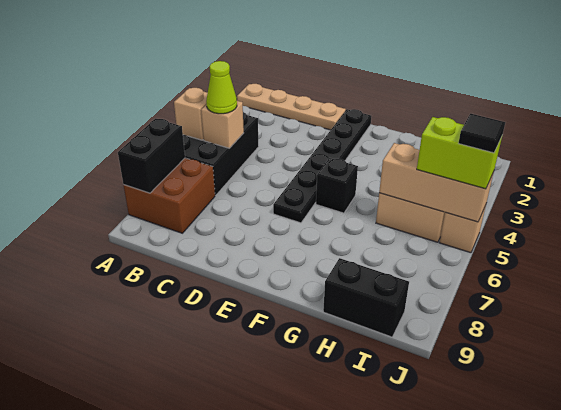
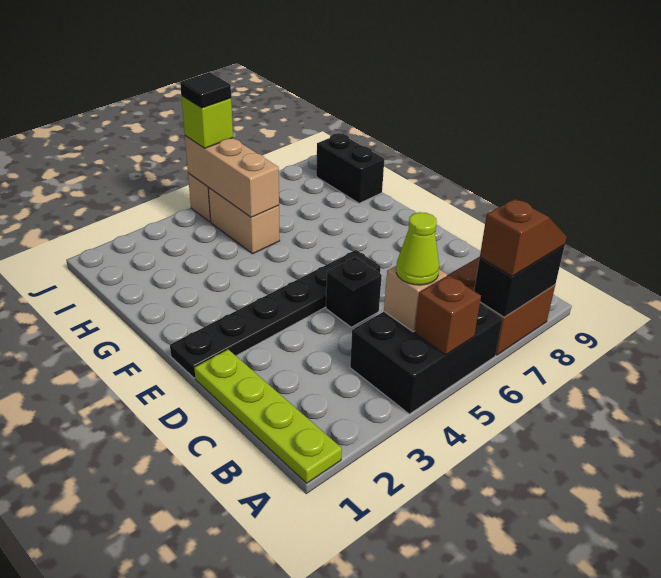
tan 1x4 plate [237,84,346,130] -> lime 1x4 plate [194,350,342,483]
tan 1x1 brick [174,88,208,140] -> brown 1x1 brick [415,275,481,355]
none -> brown 1x2 slope [480,199,567,276]
black 1x1 brick [316,158,358,213] -> black 1x1 brick moved to [326,257,382,327]
lime 1x2 brick [417,117,502,189] -> lime 1x1 brick [181,96,233,148]

